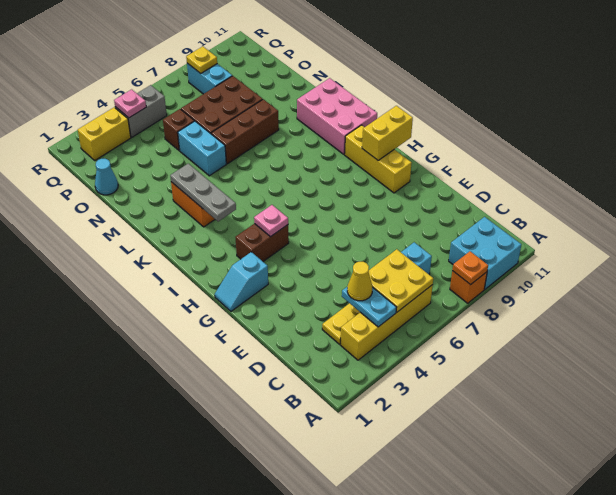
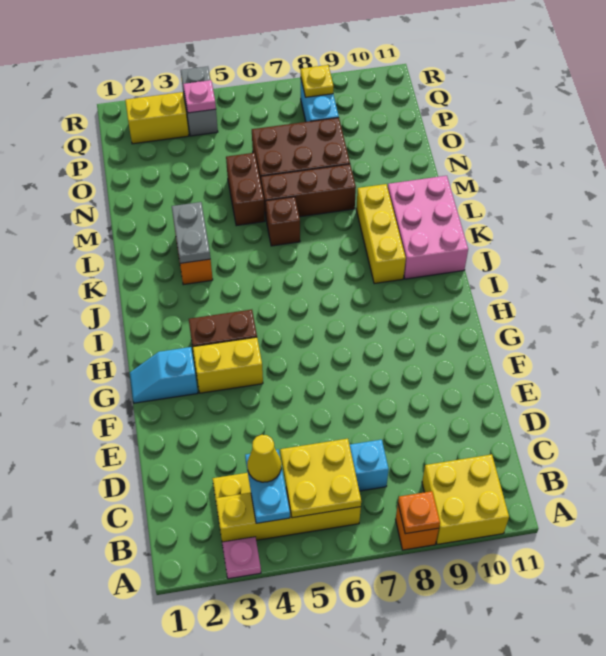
cyan 2x2 brick [449,217,521,289] -> yellow 2x2 brick [422,454,509,544]
yellow 1x3 brick [345,125,412,193] -> yellow 1x3 brick moved to [356,184,406,284]
pink 1x1 plate [254,205,288,237] -> pink 1x1 plate moved to [222,537,261,579]
yellow 1x2 brick [362,106,413,160] -> yellow 1x2 brick moved to [193,337,263,393]
grey 1x3 plate [170,164,236,222] -> grey 1x2 plate [172,202,210,263]
cyan 1x2 brick [178,121,226,176] -> brown 1x2 brick [226,153,265,226]
cyan 1x1 cone [95,159,118,195] -> none
brown 1x1 brick [163,109,194,151] -> brown 1x1 brick moved to [266,197,300,246]
grey 1x2 brick [115,85,167,137] -> grey 1x2 brick turned to [181,66,218,136]

